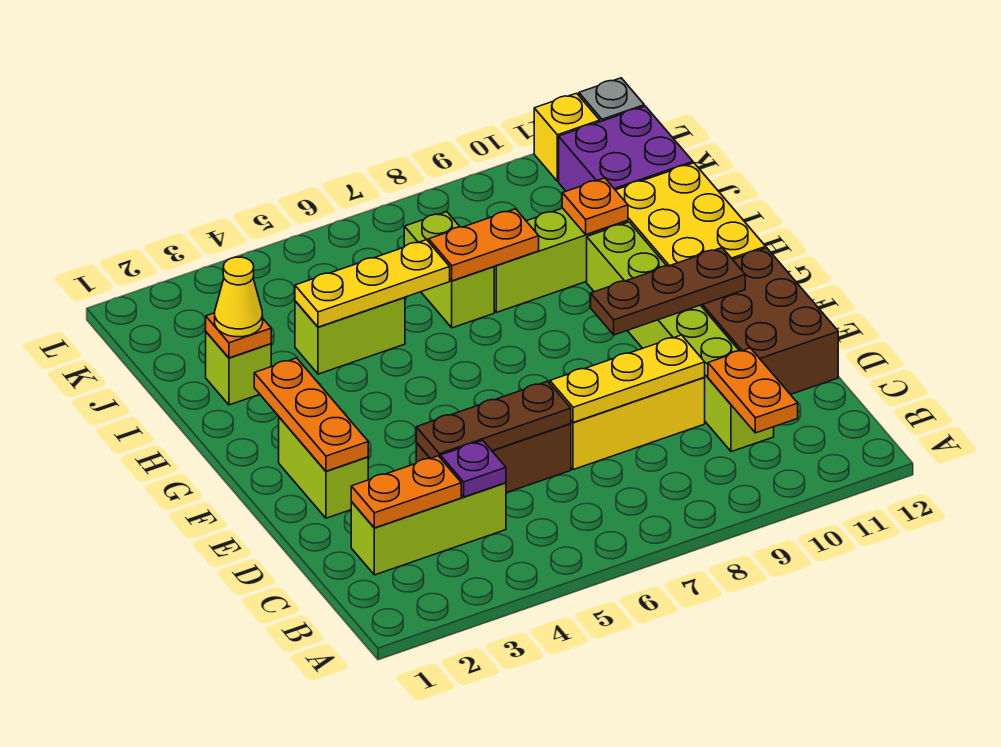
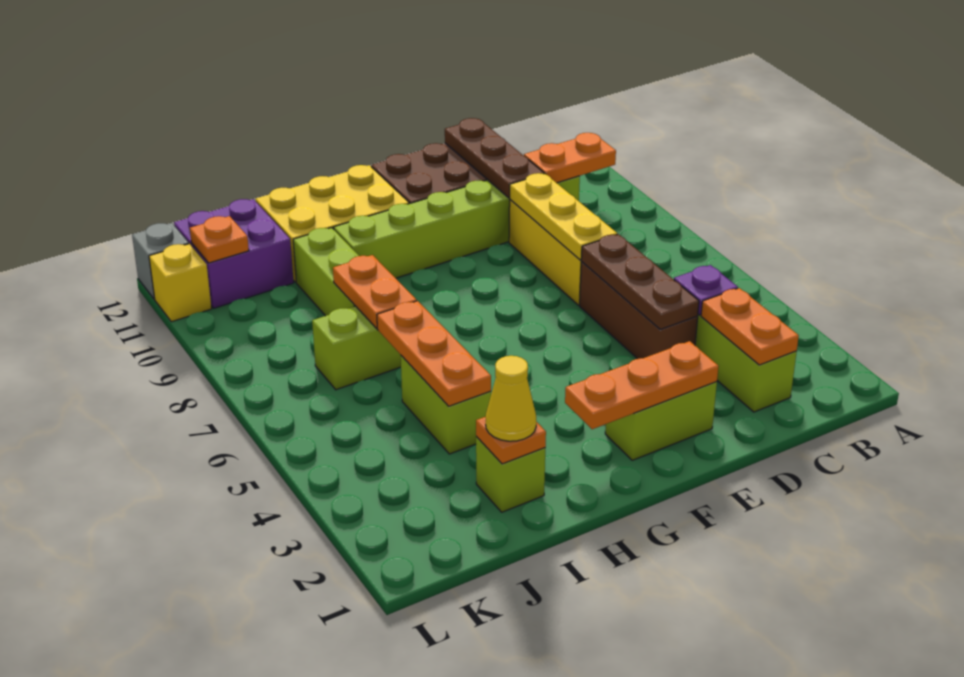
brown 1x3 plate [591,248,745,335] -> brown 1x3 plate moved to [445,118,544,198]
yellow 1x3 plate [295,240,450,327] -> orange 1x3 plate [377,301,491,406]
orange 1x1 plate [562,178,628,234] -> orange 1x1 plate moved to [190,216,249,263]

